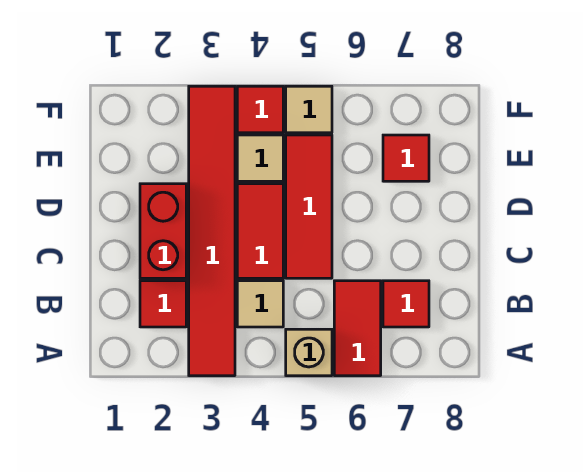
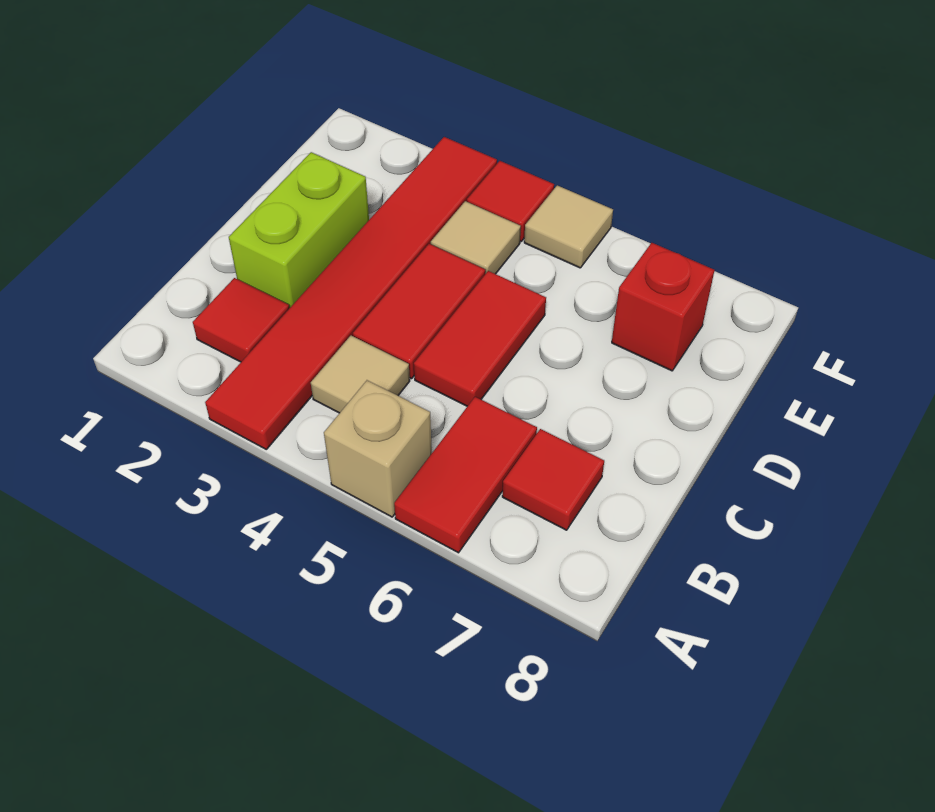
red 1x2 brick [140,184,186,278] -> lime 1x2 brick [229,152,369,308]
red 1x3 tile [286,135,332,278] -> red 1x2 tile [414,271,546,406]
red 1x1 tile [383,135,429,181] -> red 1x1 brick [612,243,714,371]

